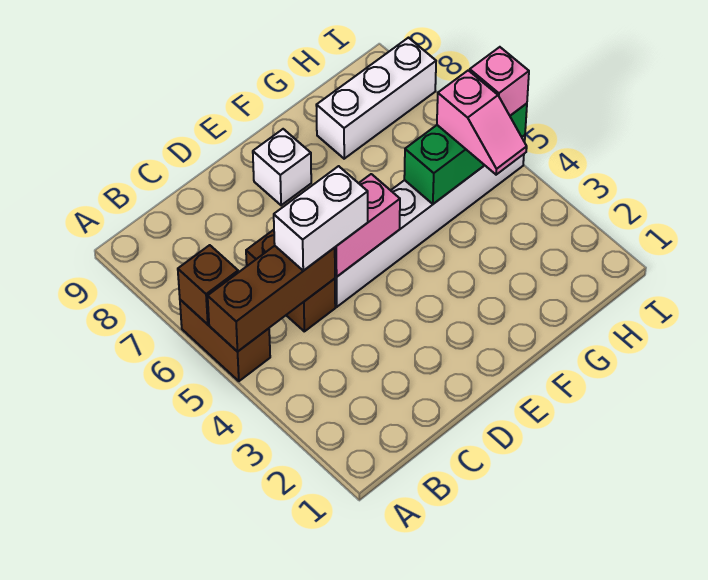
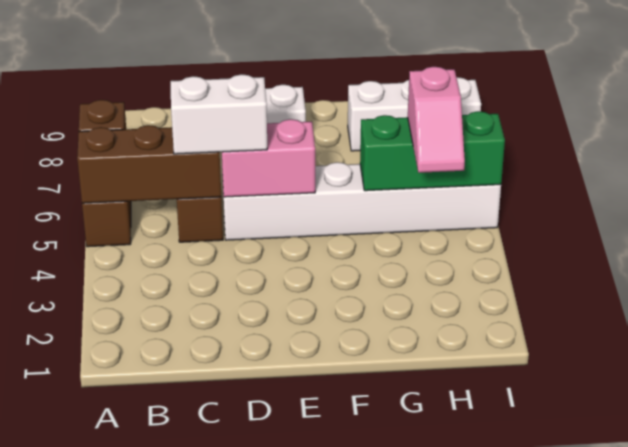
pink 1x1 brick [470,47,529,116] -> none

